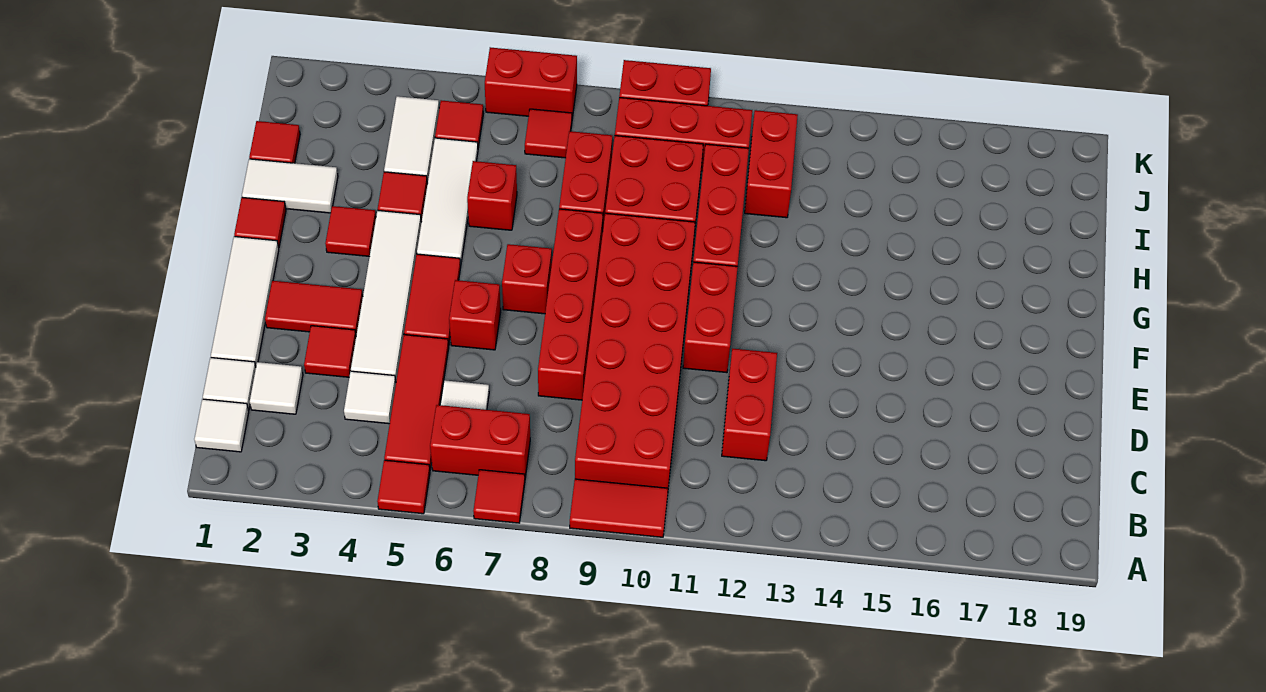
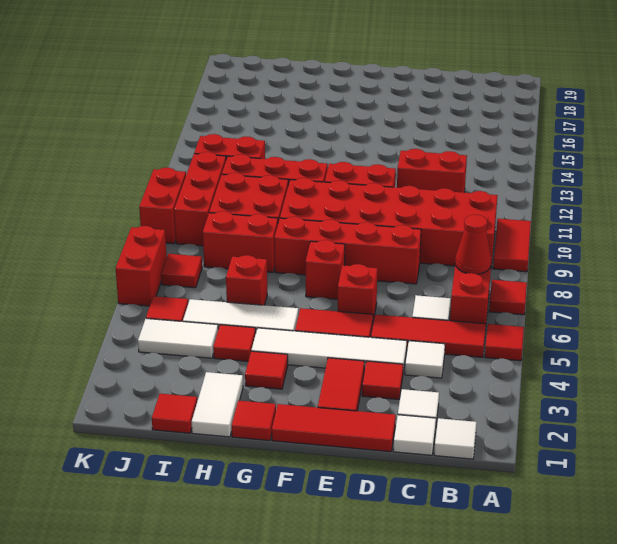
none -> red 1x1 cone [455,215,491,274]
white 1x3 tile [211,237,279,366] -> red 1x3 tile [272,404,396,452]

